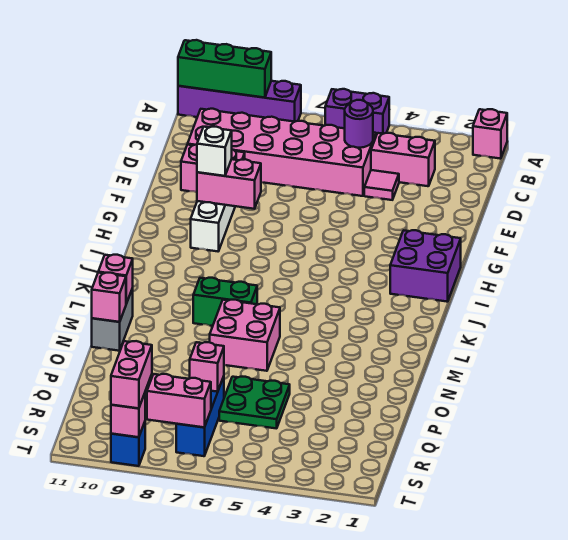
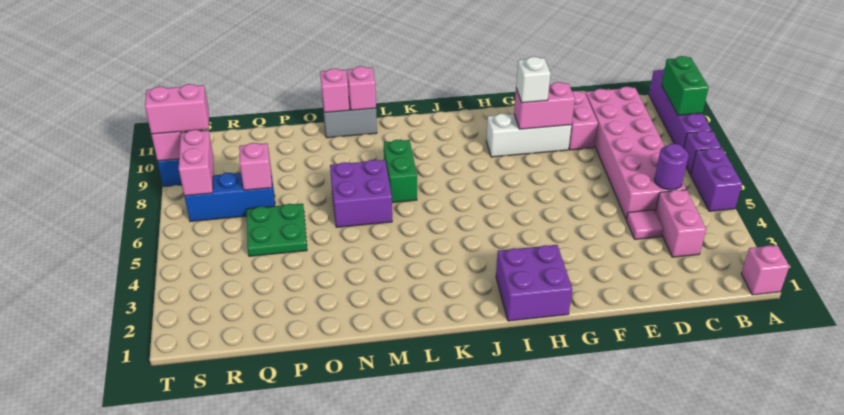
none -> purple 1x1 brick [684,130,722,175]
green 1x3 brick [178,40,271,98] -> green 1x2 brick [662,56,709,115]
pink 1x2 brick [197,159,261,209] -> pink 1x2 brick turned to [514,82,575,129]
pink 2x2 brick [210,300,280,371] -> purple 2x2 brick [330,160,392,227]

